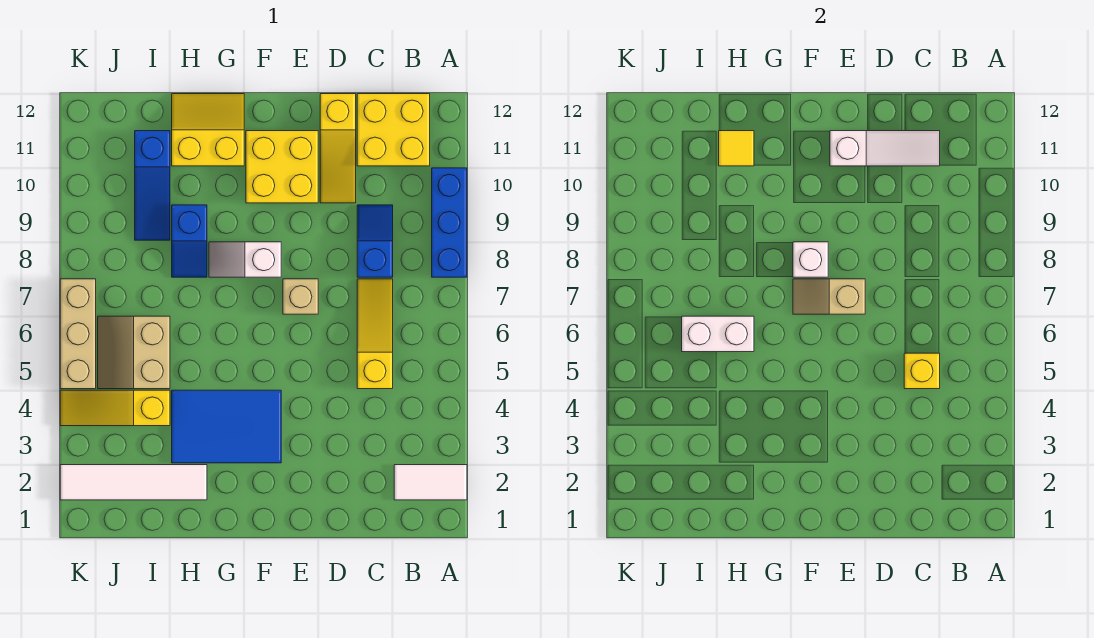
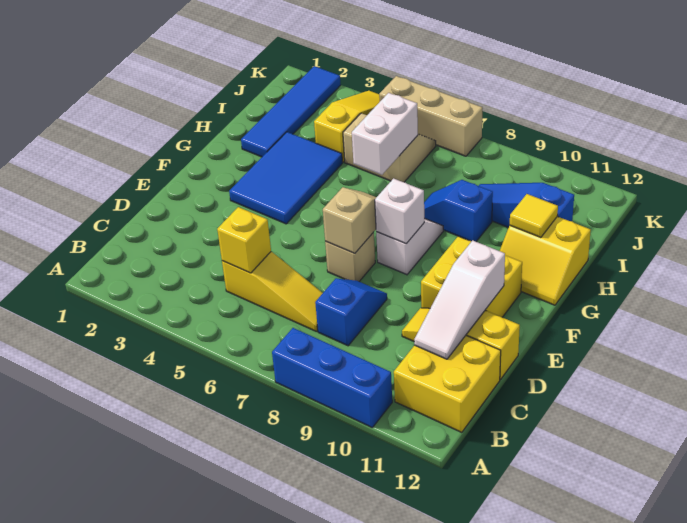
white 1x2 tile [394,465,467,500] -> none
blue 1x2 slope [357,205,393,277] -> blue 1x2 slope turned to [315,279,387,346]
yellow 2x2 slope [172,94,244,166] -> yellow 2x2 slope turned to [500,216,591,305]
white 1x4 tile [60,465,207,500] -> blue 1x4 tile [241,66,341,157]

